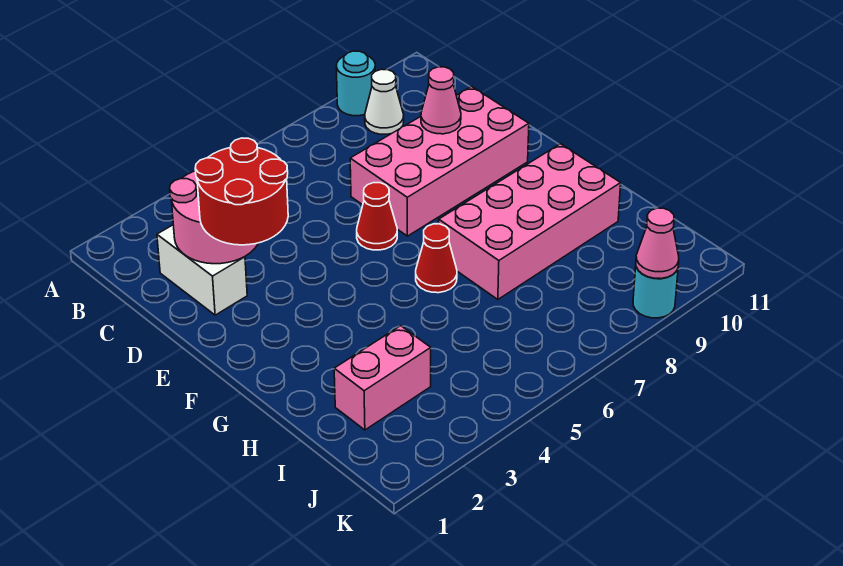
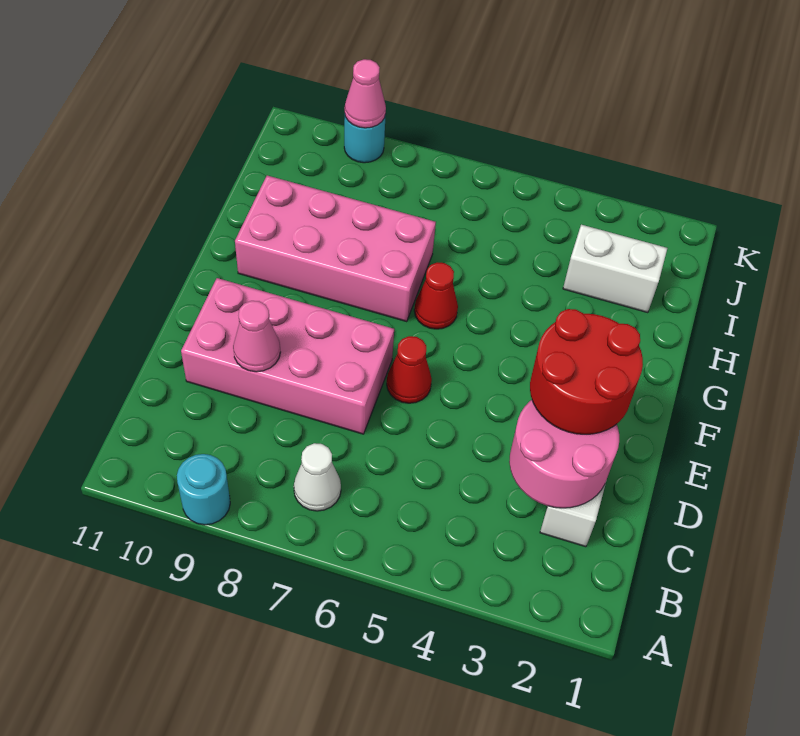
white 1x1 cone [365,69,404,134] -> white 1x1 cone moved to [294,443,341,511]
pink 1x2 brick [334,326,431,430] -> white 1x2 brick [563,225,667,313]

